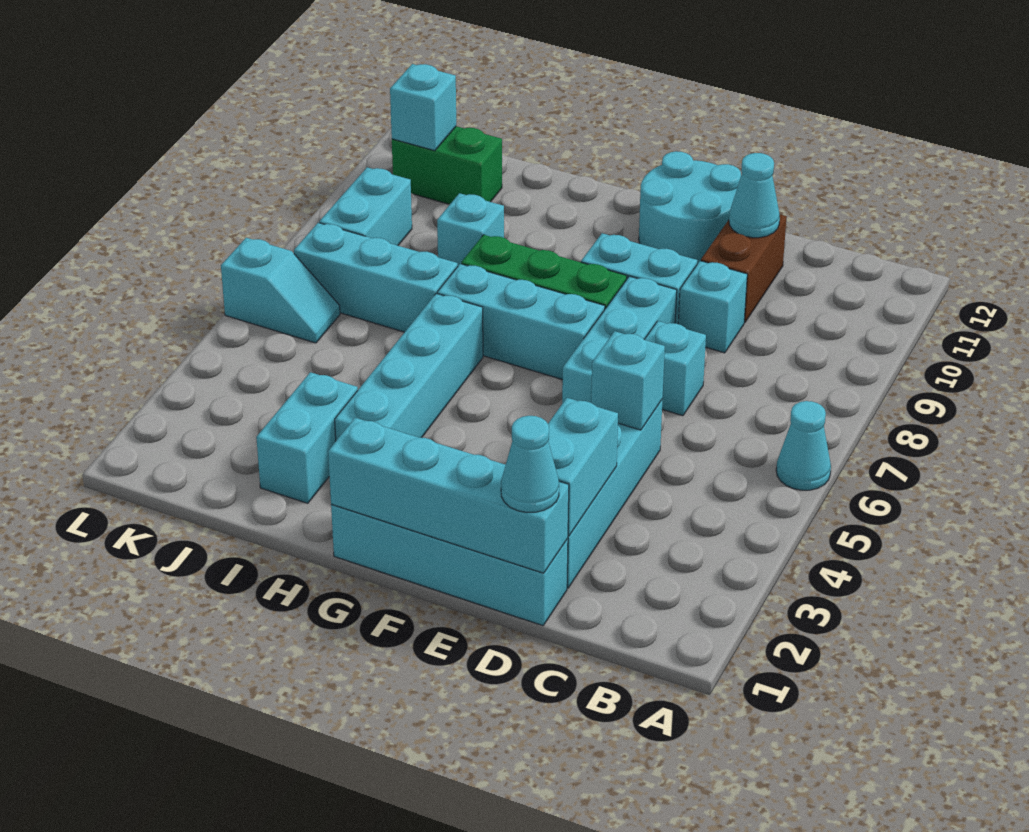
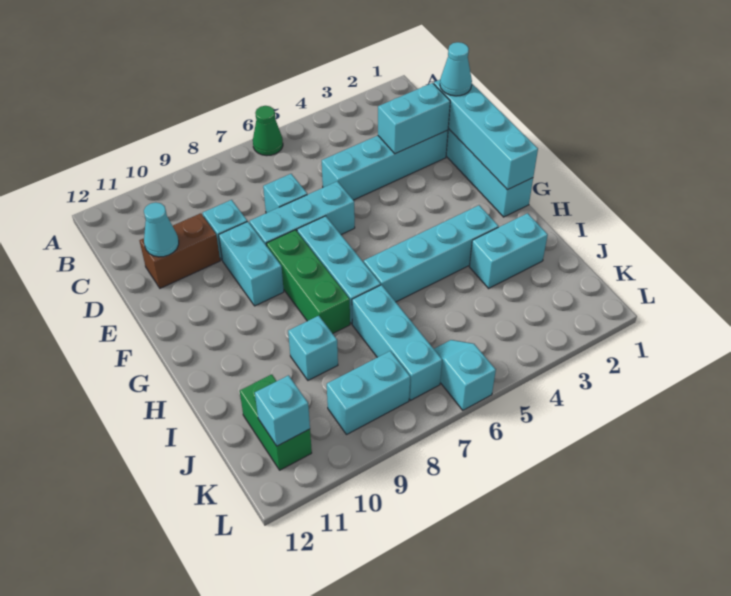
cyan 1x1 cone [776,401,831,490] -> green 1x1 cone [253,106,283,156]
cyan 1x1 brick [591,331,665,430] -> none
cyan 2x2 round brick [639,151,741,264] -> none

